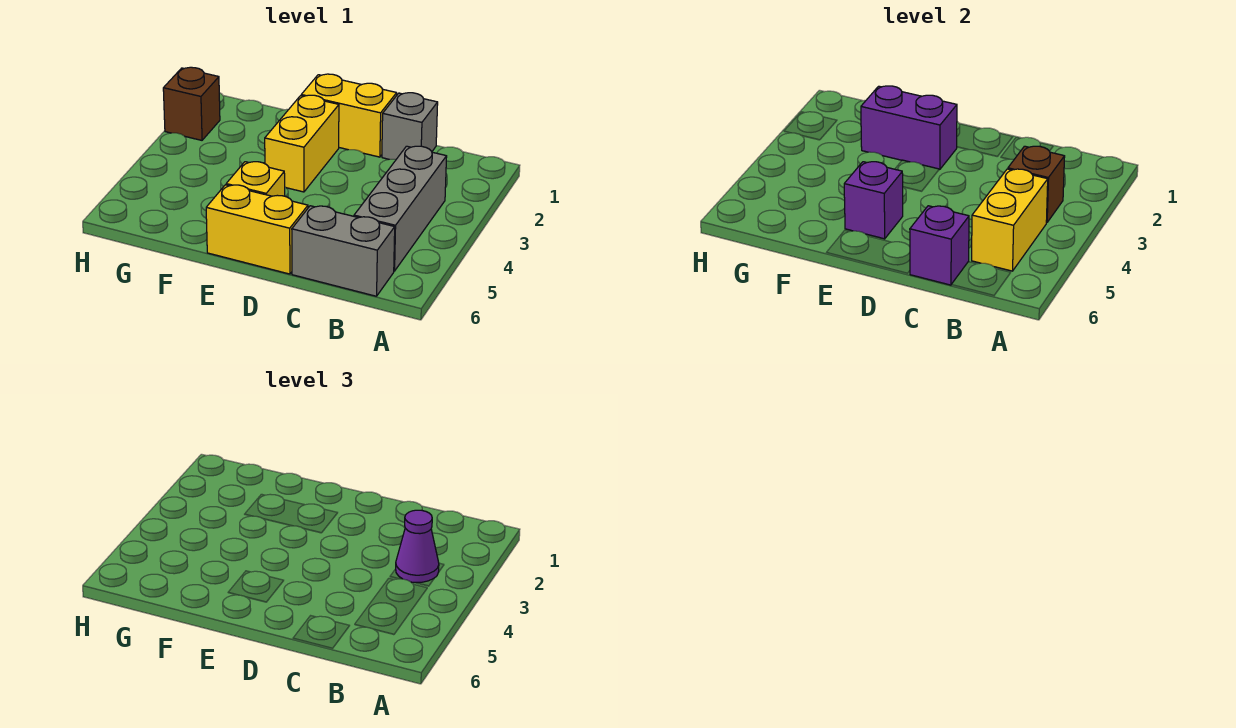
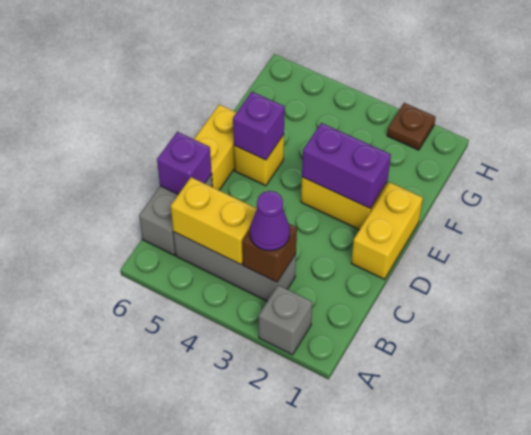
grey 1x1 brick [382,93,438,159] -> grey 1x1 brick moved to [259,285,313,355]
purple 1x2 brick [861,86,957,169] -> purple 1x2 brick turned to [302,123,391,208]
brown 1x1 brick [163,67,220,140] -> brown 1x1 plate [387,103,436,150]

